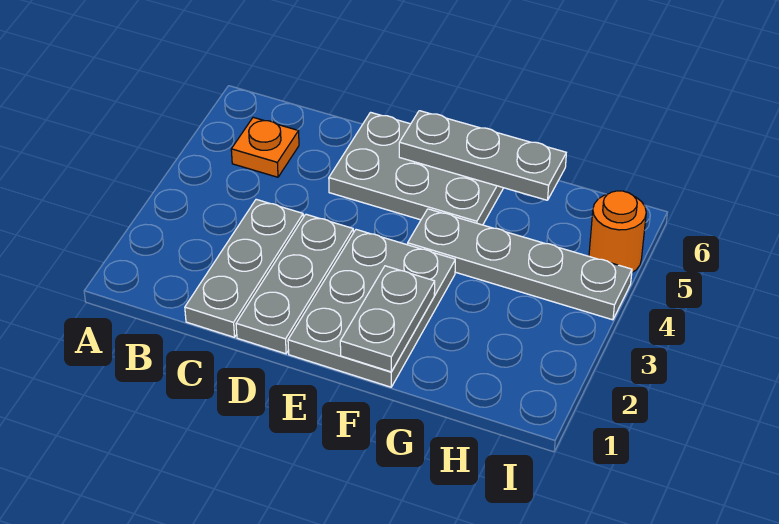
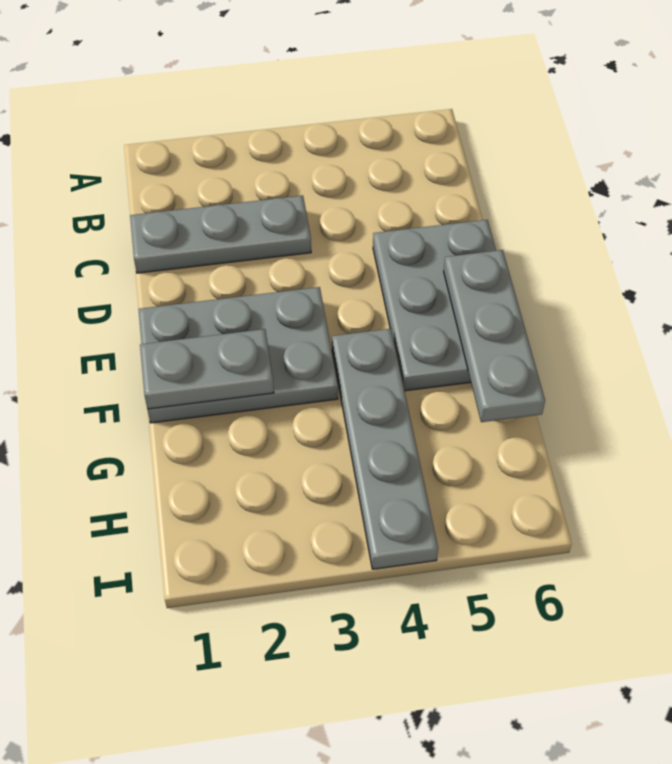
orange 1x1 plate [231,117,299,177] -> none
grey 1x3 plate [236,214,353,354] -> none
orange 1x1 round brick [589,191,646,272] -> none

